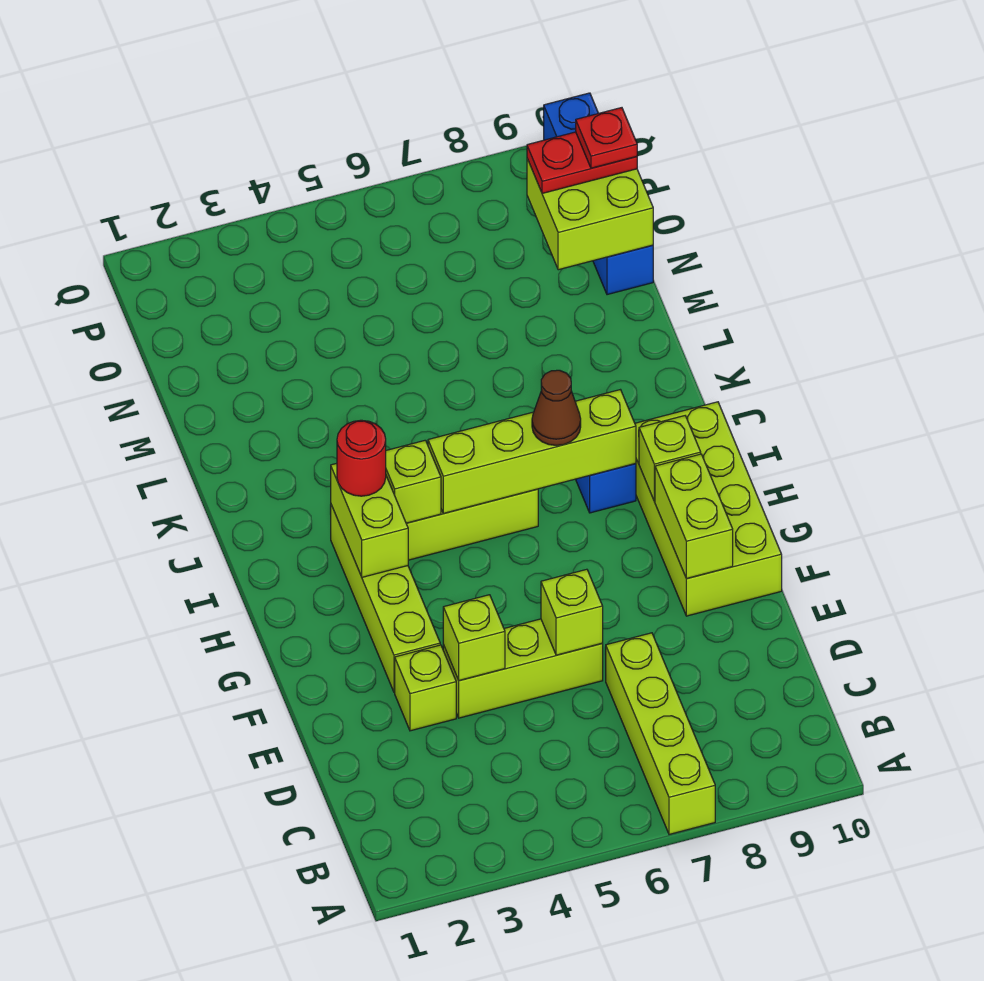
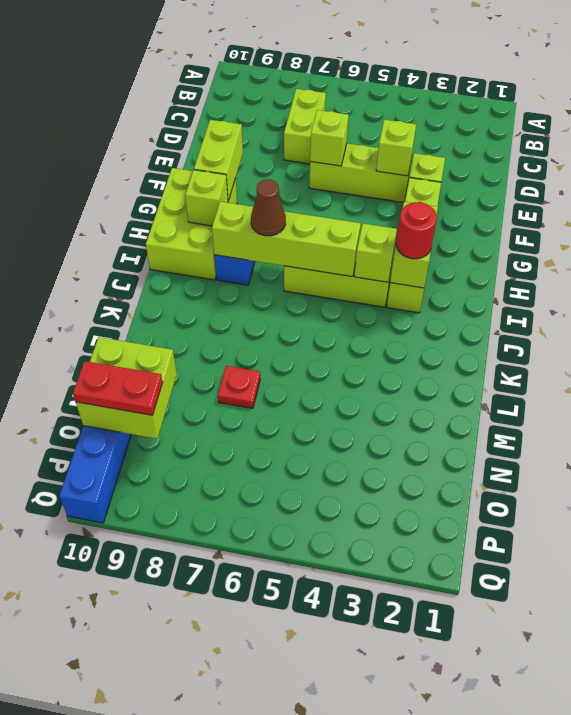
lime 1x4 brick [605,633,715,834] -> lime 1x2 brick [284,89,326,164]
lime 2x4 brick [635,402,782,616] -> lime 2x3 brick [146,168,237,280]
red 1x1 plate [576,108,637,168] -> red 1x1 plate moved to [218,366,260,408]

